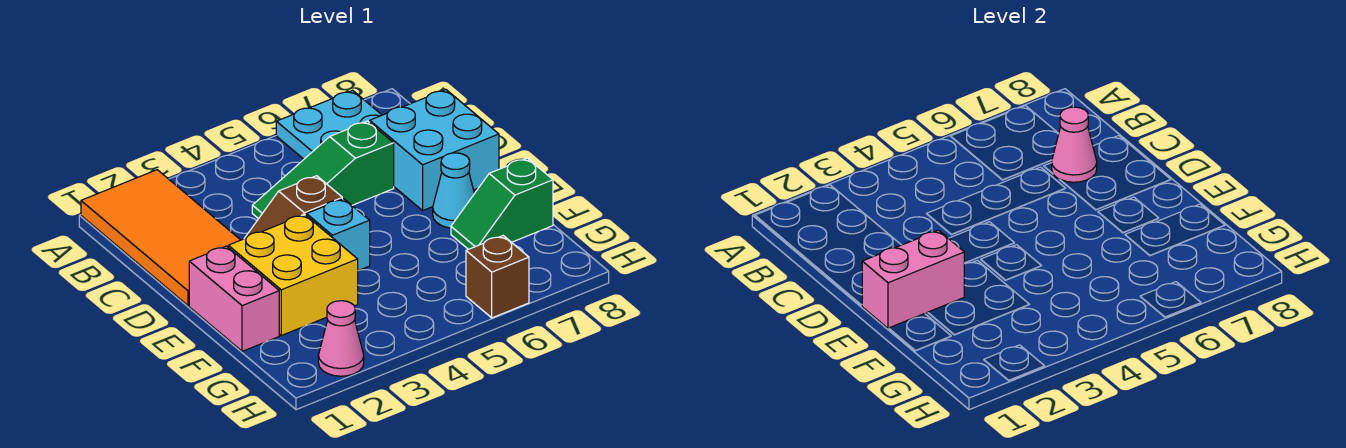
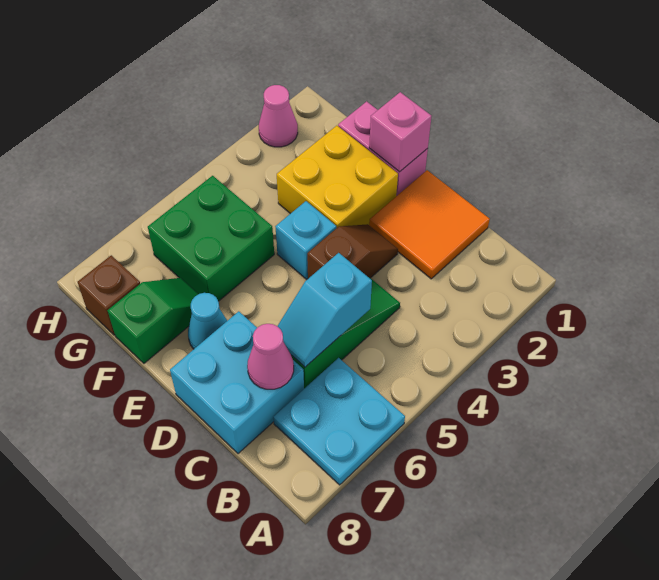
orange 2x4 tile [81,170,240,306] -> orange 2x2 tile [369,170,490,279]
none -> cyan 1x2 slope [277,253,372,367]
pink 1x2 brick [862,230,965,329] -> pink 1x1 brick [369,92,431,172]
none -> green 2x2 brick [148,176,274,301]
brown 1x1 brick [466,236,529,318] -> brown 1x1 brick moved to [78,255,140,335]

